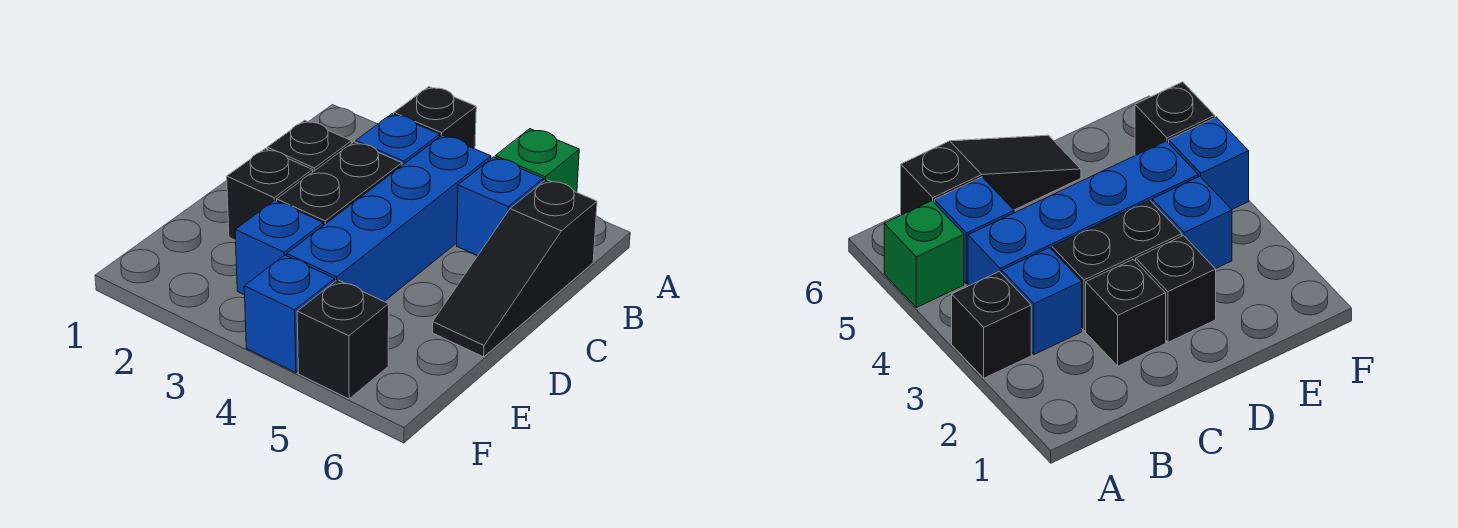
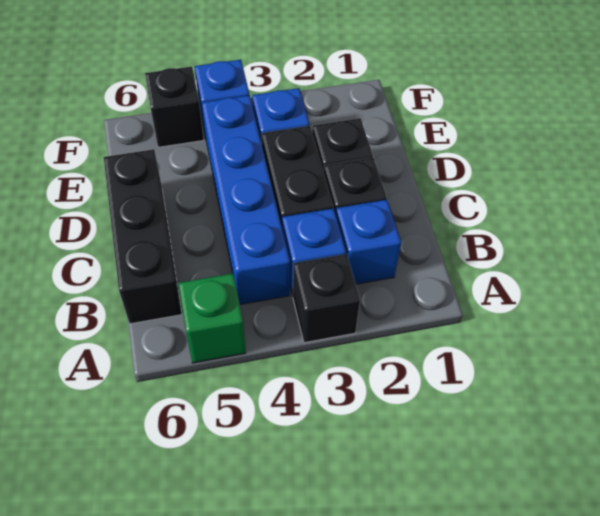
blue 1x1 brick [457,157,543,256] -> blue 1x1 brick moved to [336,200,401,284]
black 1x3 slope [433,180,597,357] -> black 1x3 brick [104,149,182,324]

